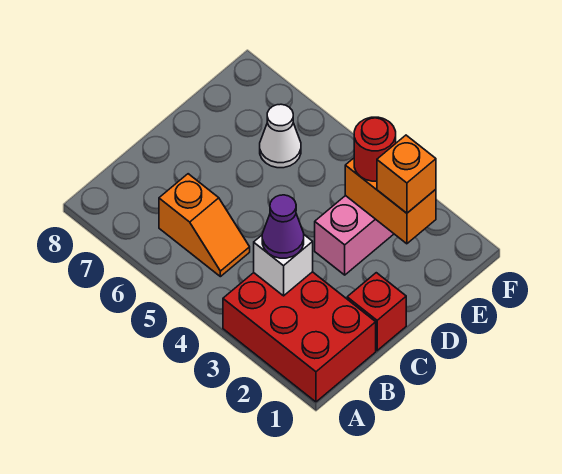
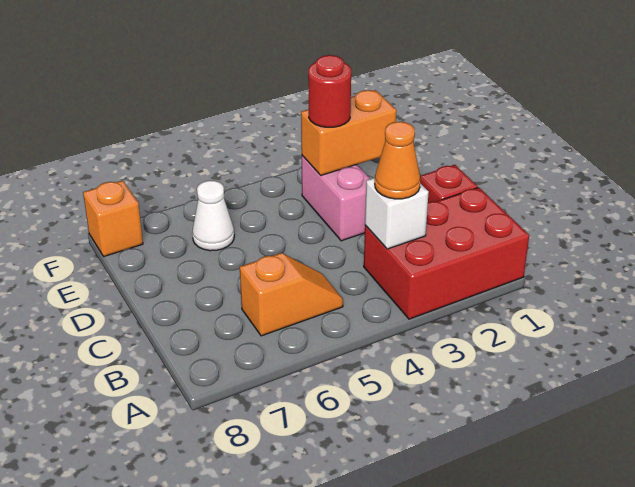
purple 1x1 cone [262,195,304,258] -> orange 1x1 cone [375,122,420,199]
orange 1x1 brick [377,135,436,213] -> orange 1x1 brick moved to [83,180,143,256]

